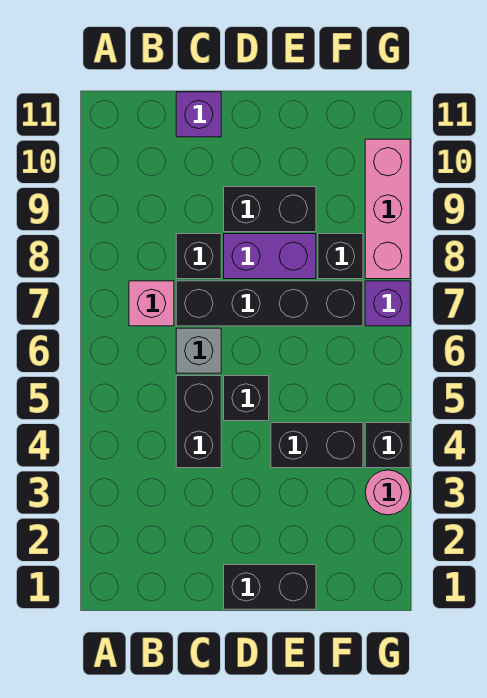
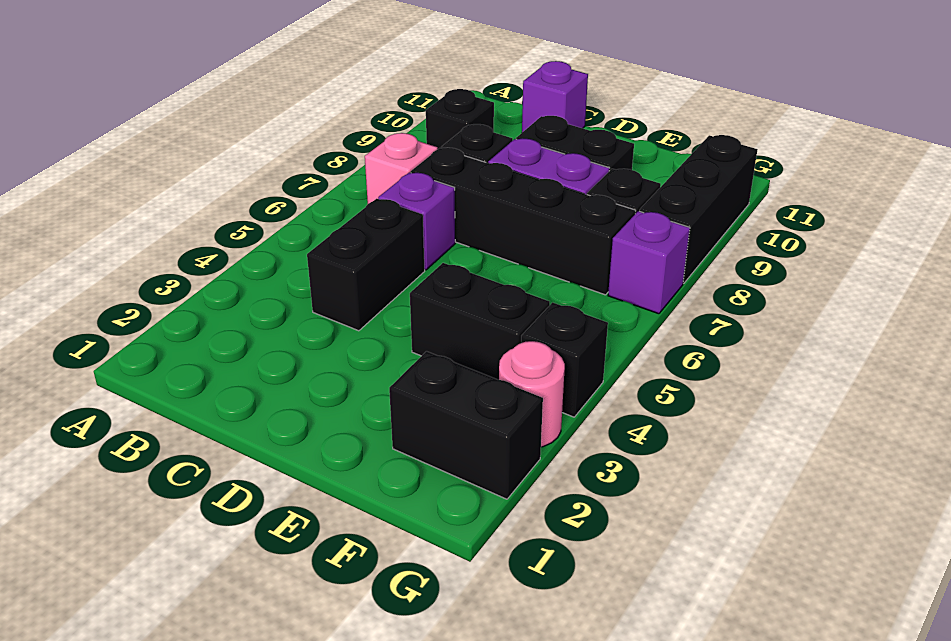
grey 1x1 brick [176,328,221,373] -> purple 1x1 brick [378,173,455,270]
black 1x2 brick [224,565,316,609] -> black 1x2 brick moved to [389,351,543,499]
black 1x1 brick [224,376,269,421] -> black 1x1 brick moved to [426,89,494,149]
pink 1x3 brick [365,139,410,279] -> black 1x3 brick [639,135,758,283]

